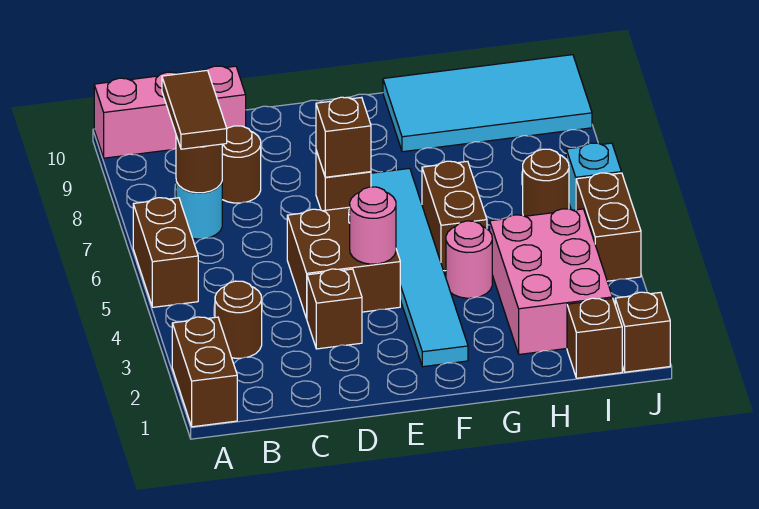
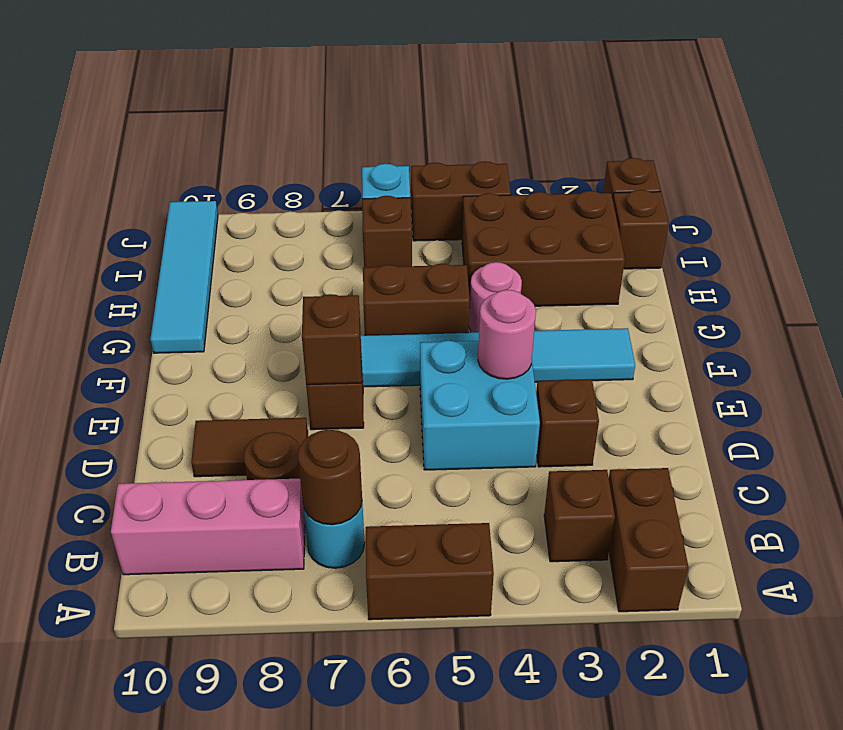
brown 1x2 brick [172,317,237,427] -> brown 1x2 brick turned to [609,468,689,612]
pink 1x3 brick [94,66,246,158] -> pink 1x3 brick turned to [111,479,305,575]
brown 1x1 round brick [215,281,262,358] -> brown 1x1 brick [544,470,615,562]
brown 1x2 tile [162,70,227,149] -> brown 1x2 tile moved to [191,418,308,477]
brown 2x2 brick [287,207,400,319] -> cyan 2x2 brick [420,341,540,470]
cyan 2x4 tile [383,55,592,152] -> cyan 1x4 tile [150,201,218,353]
pink 2x3 brick [490,209,612,354] -> brown 2x3 brick [462,191,625,306]
brown 1x1 round brick [523,149,569,216] -> brown 1x1 brick [362,196,412,267]

